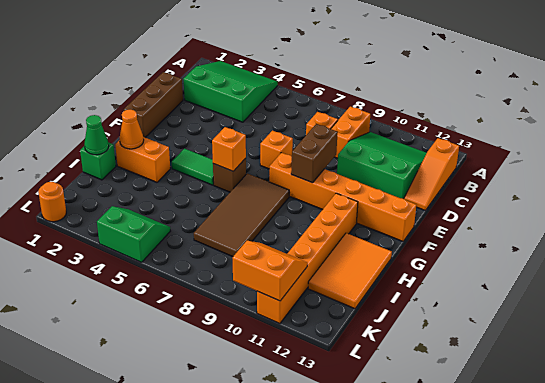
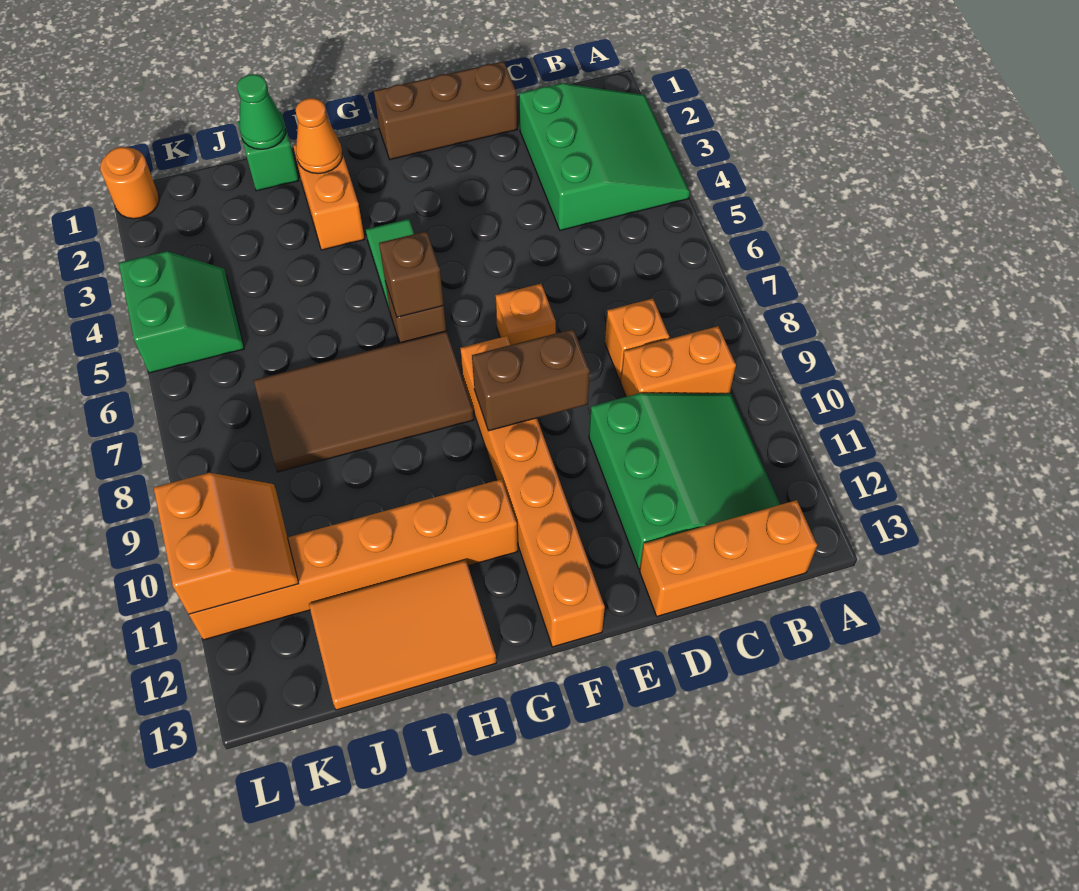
orange 1x3 slope [404,138,459,211] -> orange 1x3 brick [639,500,817,616]
orange 1x1 brick [212,127,246,171] -> brown 1x1 brick [379,231,444,317]

